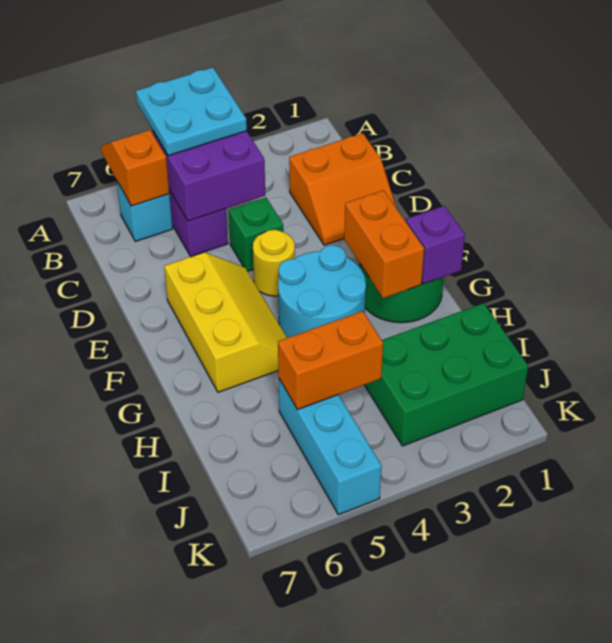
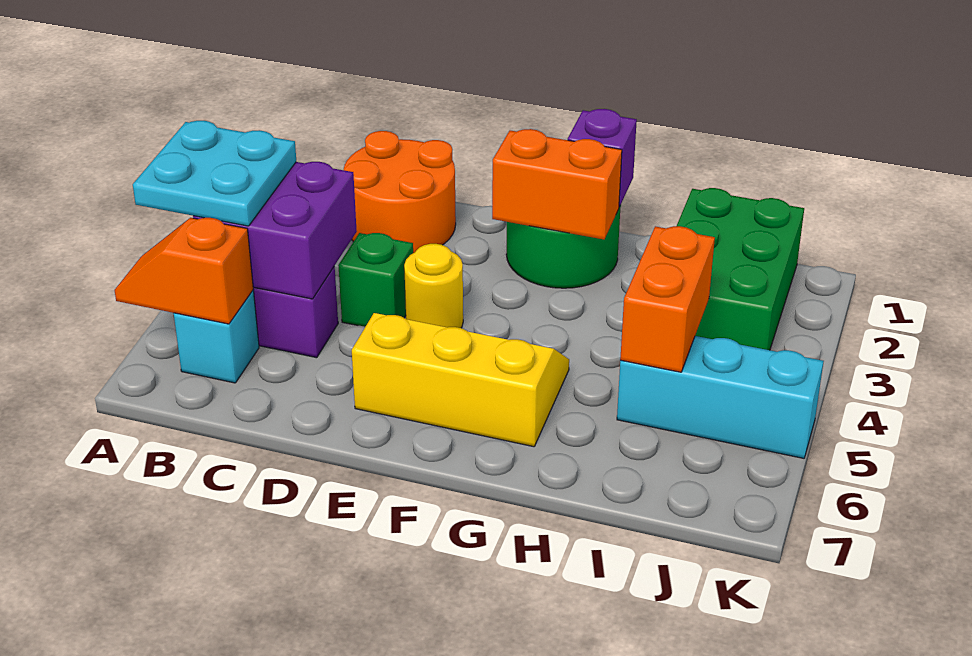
orange 2x2 slope [289,133,396,245] -> orange 2x2 round brick [344,131,456,253]
cyan 2x2 round brick [278,245,366,338] -> none

